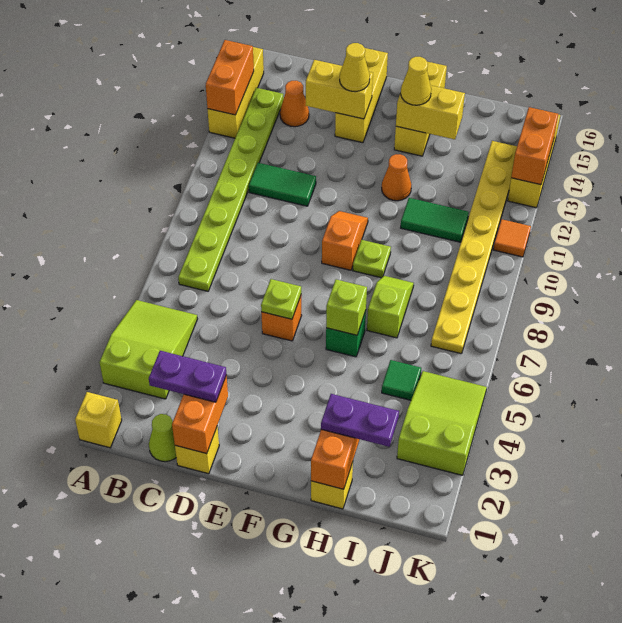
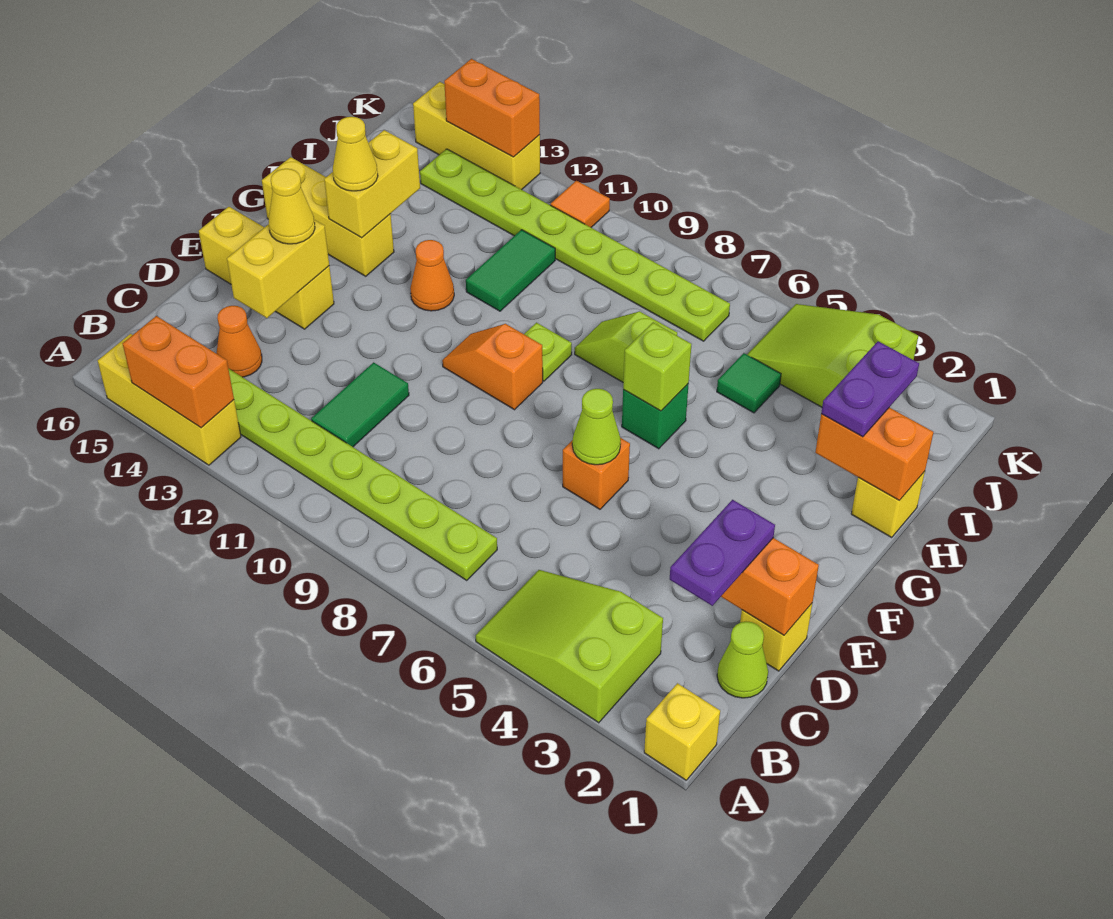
lime 1x1 plate [261,279,301,319] -> lime 1x1 cone [572,389,621,465]
yellow 1x8 plate [431,141,517,354] -> lime 1x8 plate [420,149,730,341]

